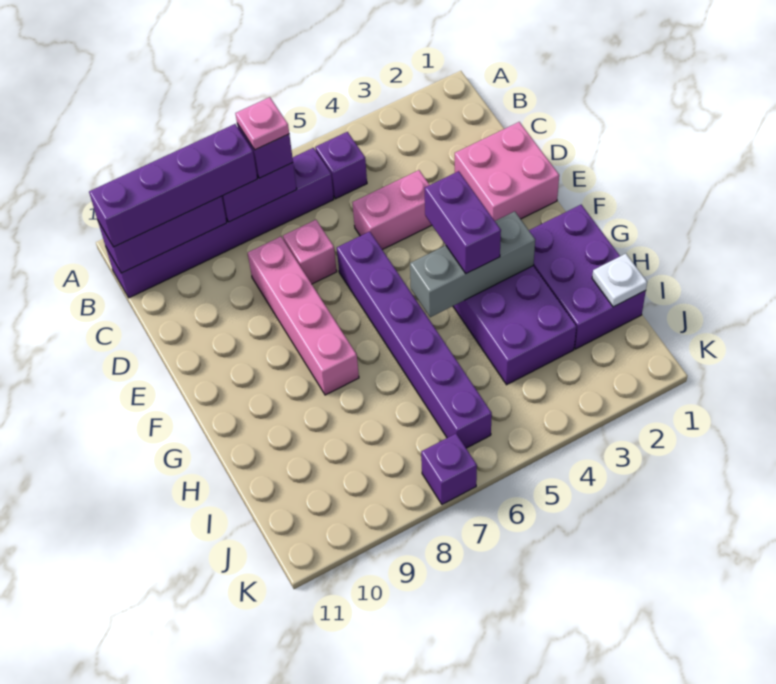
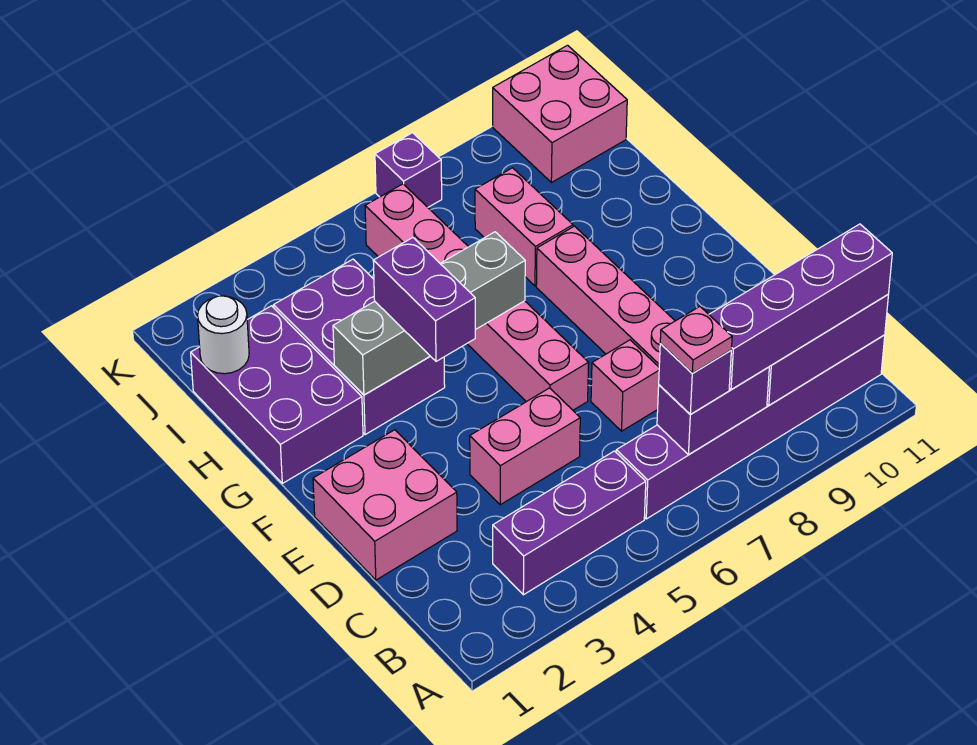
purple 1x1 brick [315,132,367,199] -> purple 1x3 brick [493,451,646,595]
purple 1x6 brick [337,231,492,448] -> pink 1x6 brick [365,184,589,410]
grey 1x3 brick [410,211,535,317] -> grey 1x4 brick [333,232,525,395]
none -> pink 1x2 brick [475,168,573,286]
white 1x1 plate [592,254,647,307] -> white 1x1 round brick [198,296,249,374]
none -> pink 2x2 brick [493,45,627,183]

